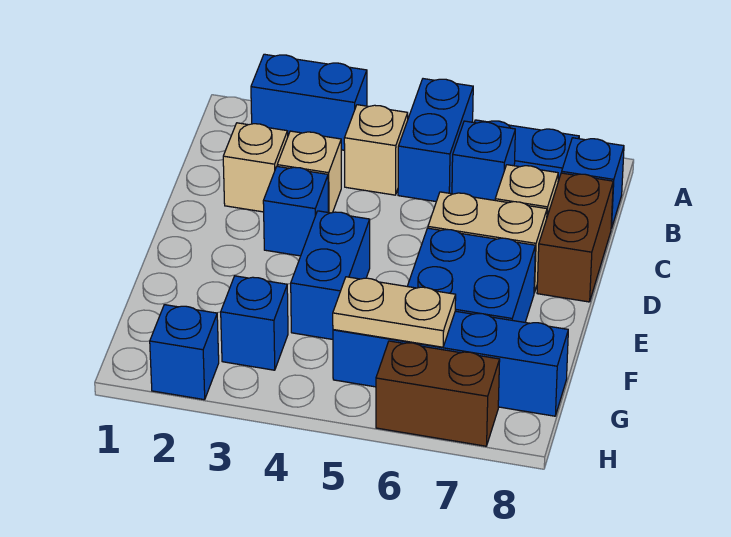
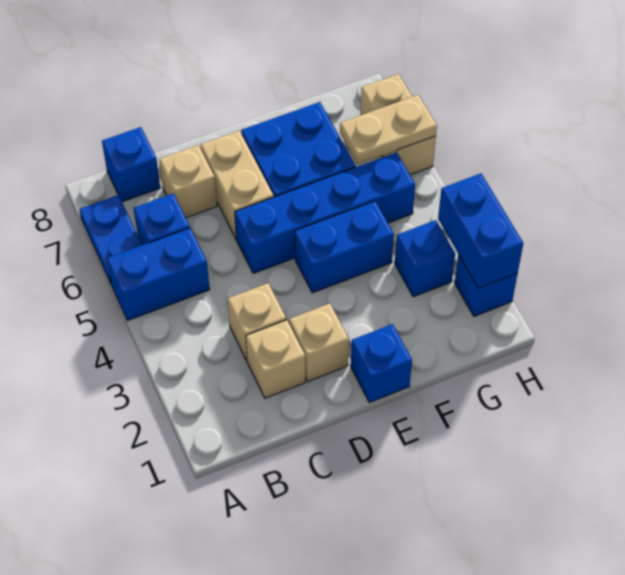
blue 1x2 brick [251,54,367,150] -> blue 1x2 brick moved to [438,173,523,288]
tan 1x1 brick [344,105,408,195] -> tan 1x1 brick moved to [289,304,349,381]
brown 1x2 brick [537,173,613,302] -> none
blue 1x1 brick [263,166,328,256] -> blue 1x1 brick moved to [351,324,412,403]
blue 1x4 brick [333,311,568,416] -> blue 1x4 brick turned to [235,152,415,273]
tan 1x2 plate [333,277,456,347] -> tan 1x2 plate turned to [340,95,437,164]
brown 1x2 brick [376,341,500,446] -> tan 1x2 brick [360,74,436,175]

